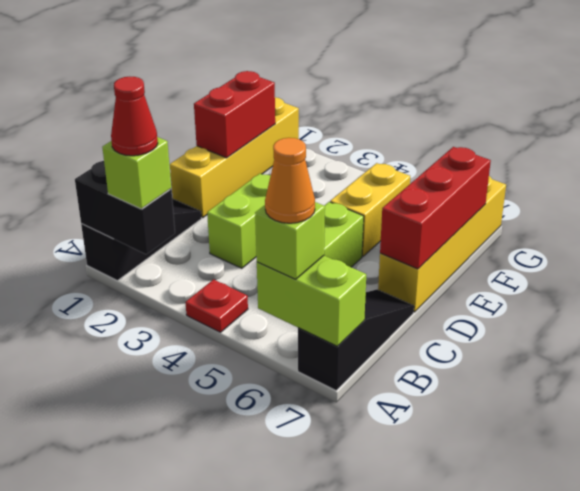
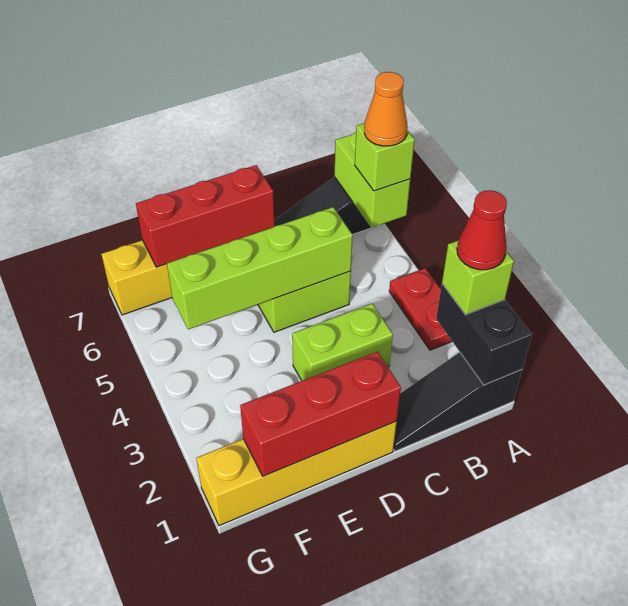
red 1x1 plate [185,279,248,332] -> red 1x2 plate [389,268,452,350]
none -> lime 1x4 brick [167,207,353,329]
red 1x2 brick [194,71,275,158] -> red 1x3 brick [240,352,401,476]
yellow 1x2 brick [330,163,410,256] -> none

